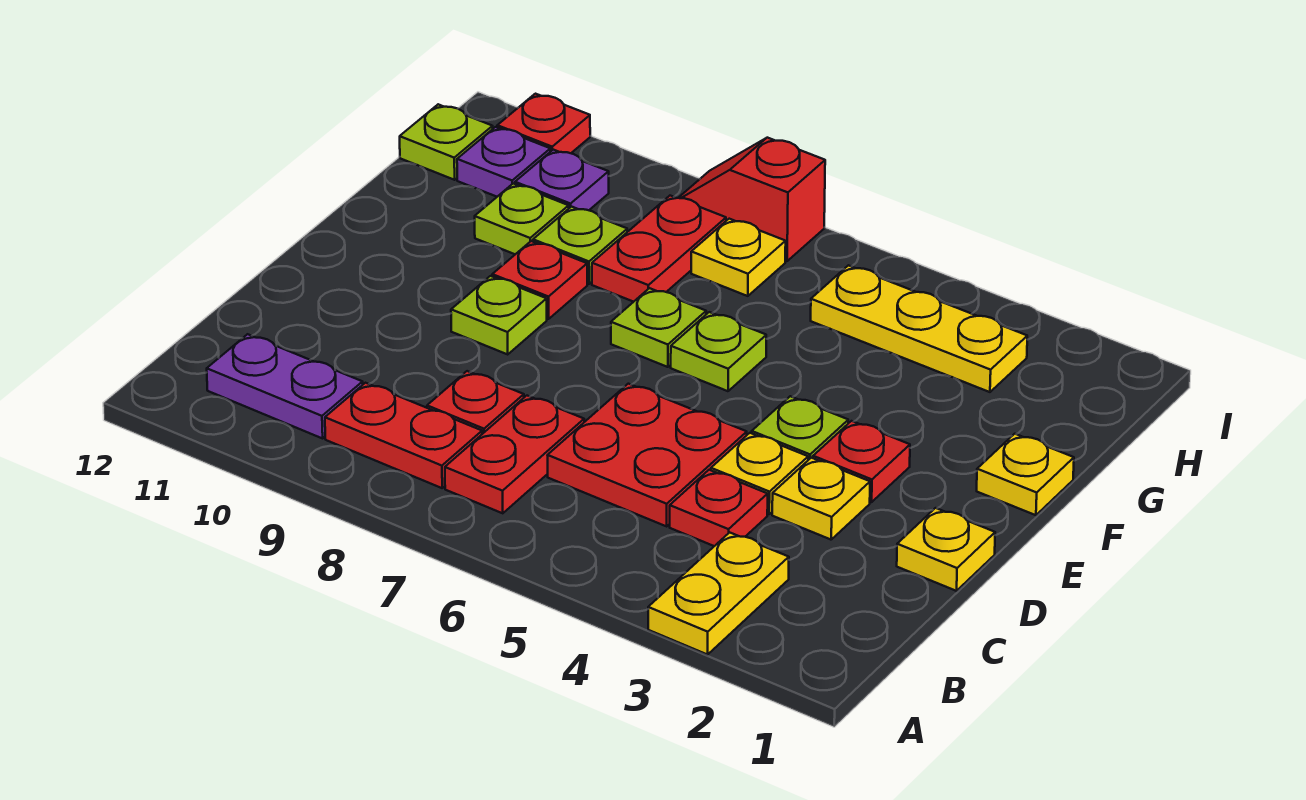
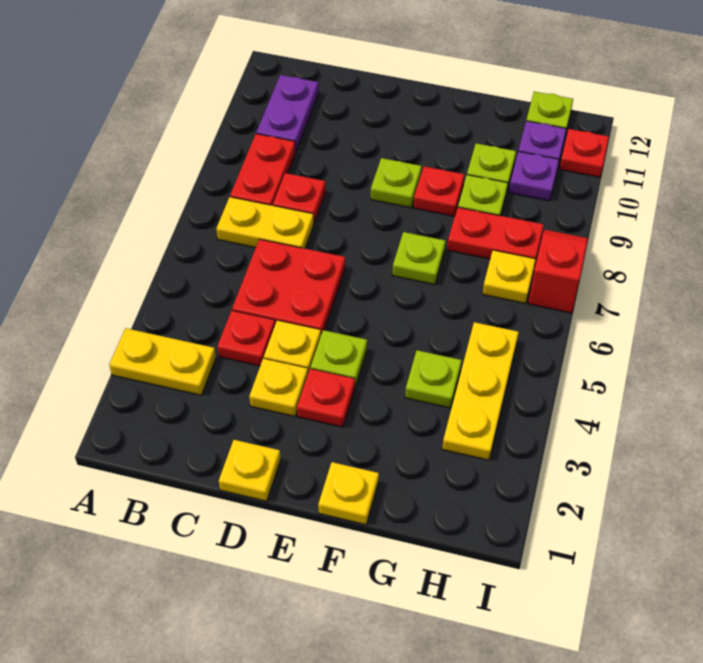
red 1x2 plate [445,396,584,513] -> yellow 1x2 plate [216,197,314,248]
lime 1x1 plate [671,312,766,391] -> lime 1x1 plate moved to [405,350,462,408]

